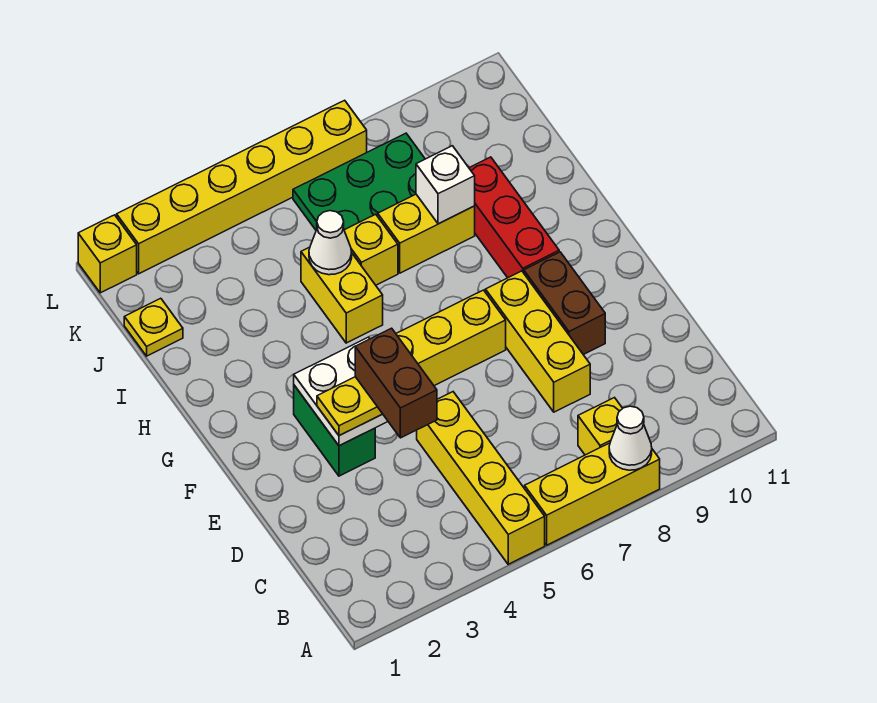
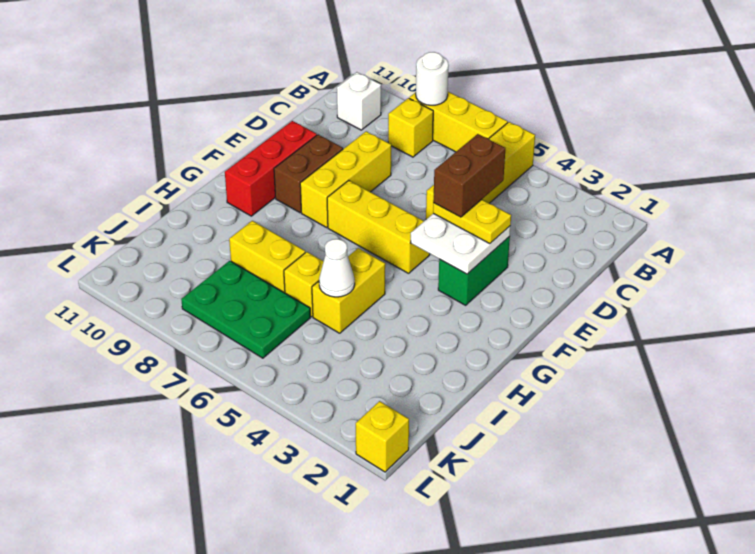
white 1x1 cone [609,406,652,470] -> white 1x1 round brick [416,52,449,105]
red 1x3 brick [469,157,559,278] -> red 1x3 brick moved to [225,121,317,216]
white 1x1 brick [416,146,475,224] -> white 1x1 brick moved to [337,72,381,130]
yellow 1x1 plate [124,298,183,356] -> none
yellow 1x6 brick [117,100,367,274] -> none

